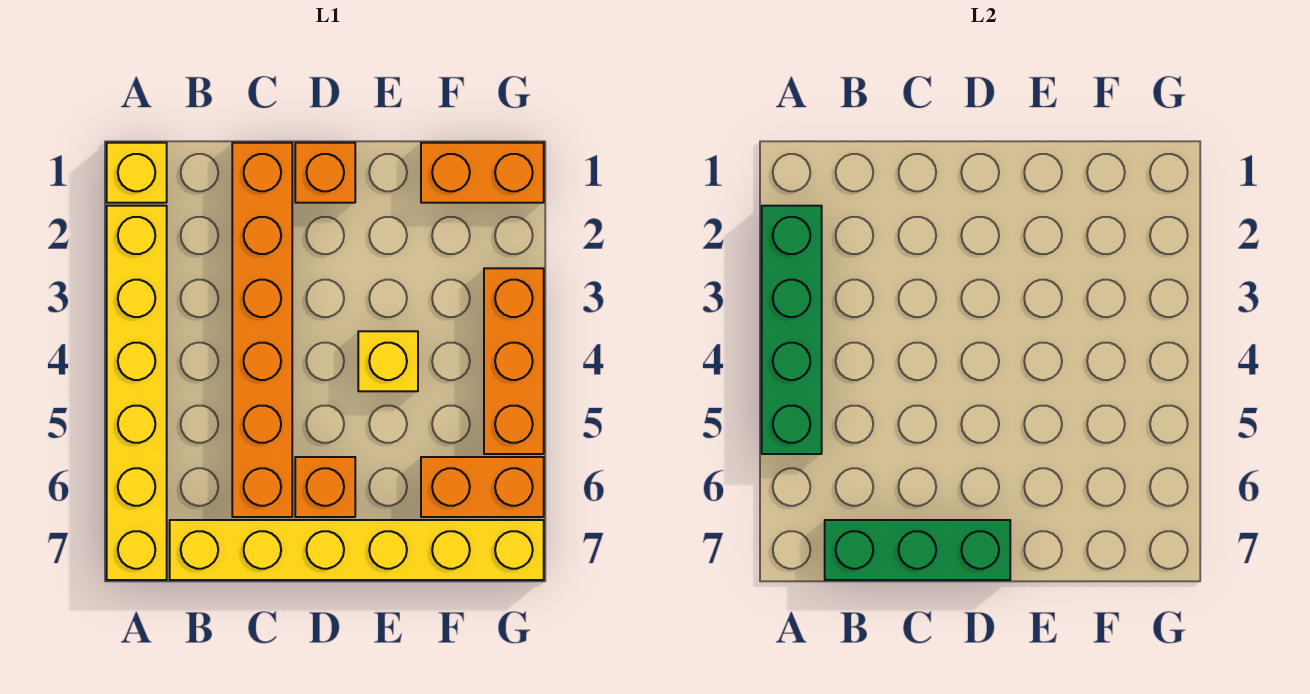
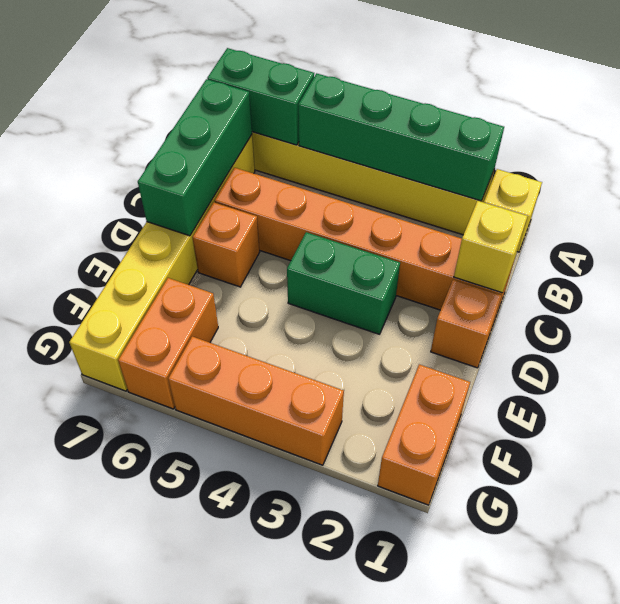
none -> green 1x2 brick [207,48,314,145]
none -> green 1x2 brick [287,232,400,334]
yellow 1x1 brick [358,331,418,391] -> yellow 1x1 brick moved to [454,201,528,293]

